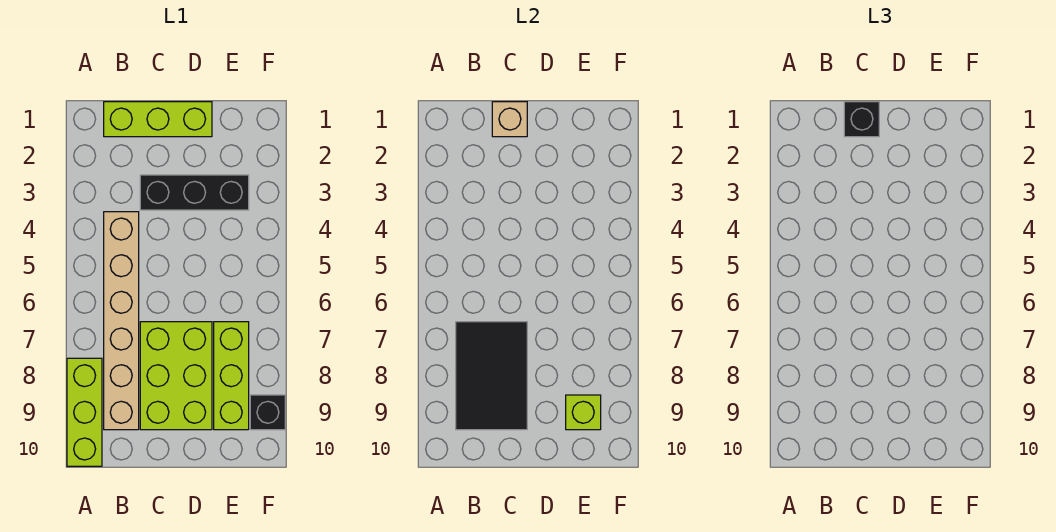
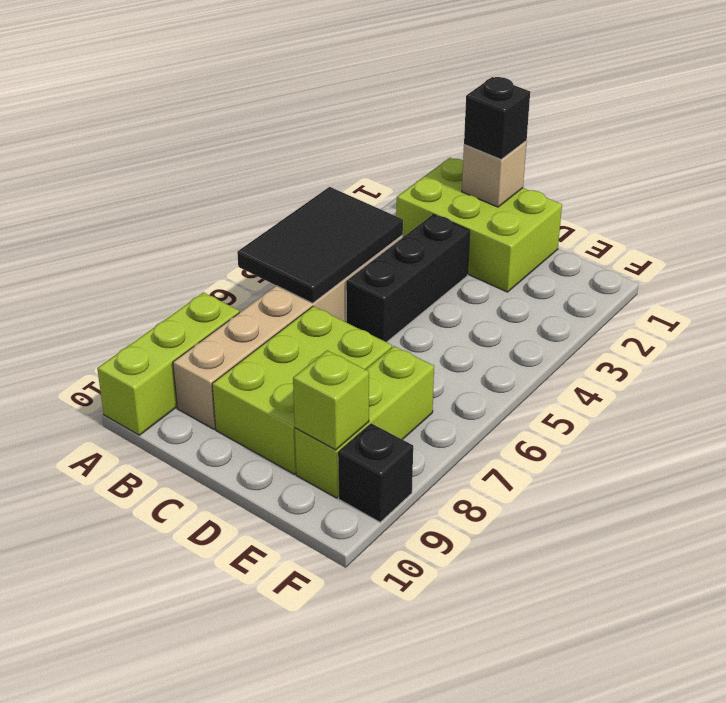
lime 1x3 brick [104,102,212,137] -> lime 2x3 brick [396,158,562,292]
black 2x3 tile [456,322,527,430] -> black 2x3 tile moved to [237,187,403,303]
black 1x3 brick [140,175,249,210] -> black 1x3 brick turned to [346,214,470,342]

